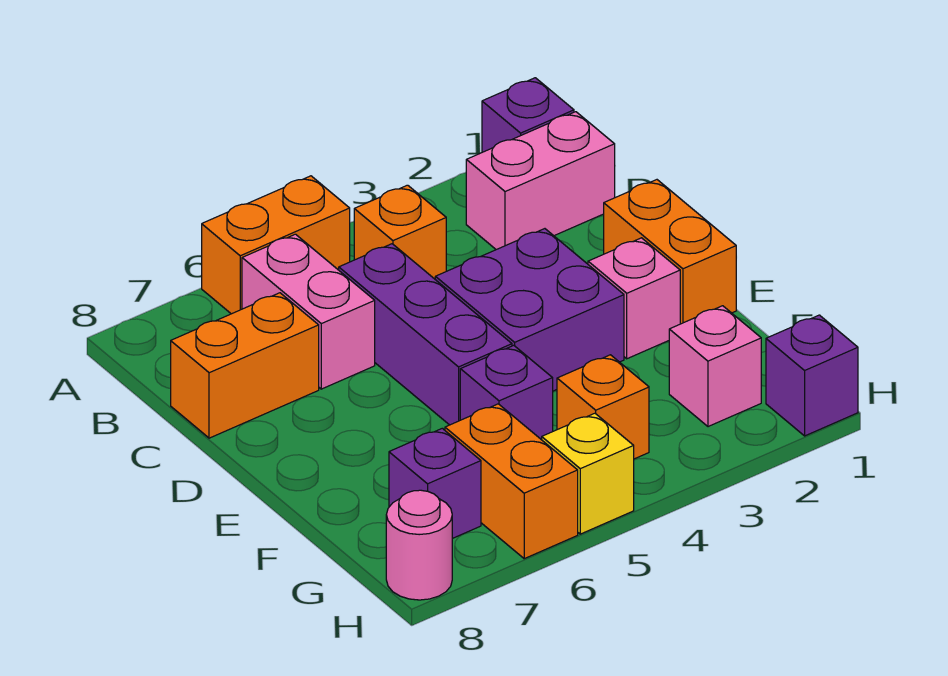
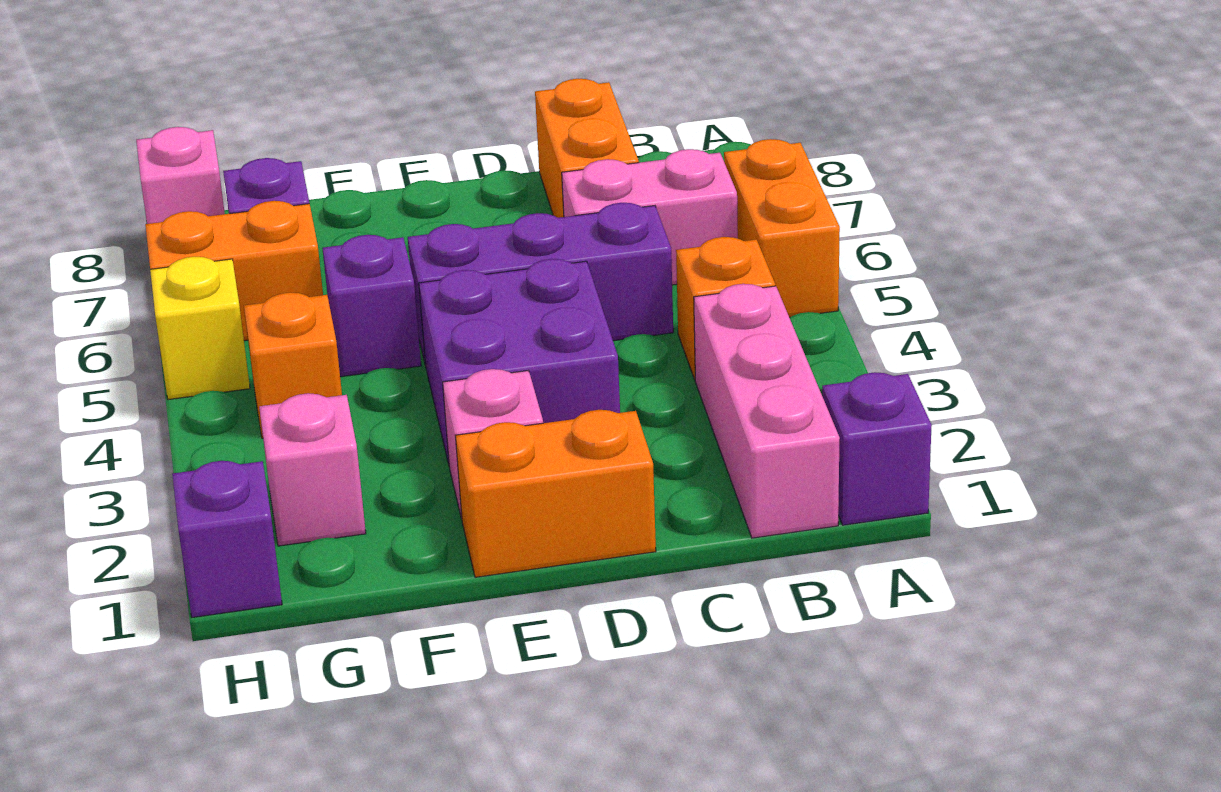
pink 1x2 brick [466,112,615,250] -> pink 1x3 brick [694,284,840,538]
pink 1x1 round brick [386,490,452,600] -> pink 1x1 brick [136,127,225,224]

